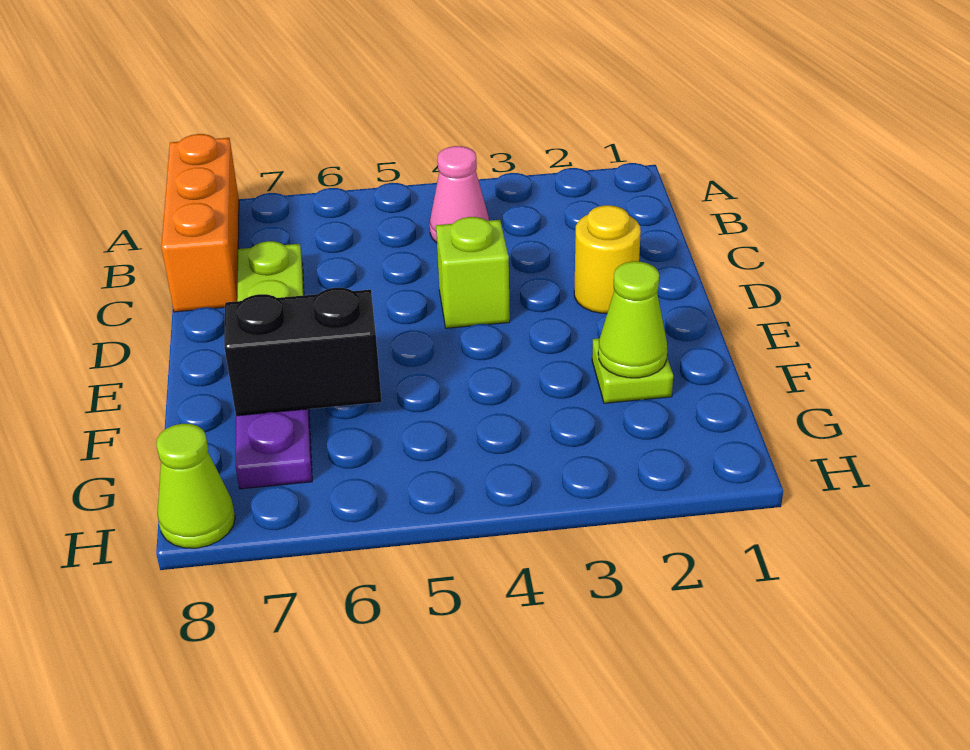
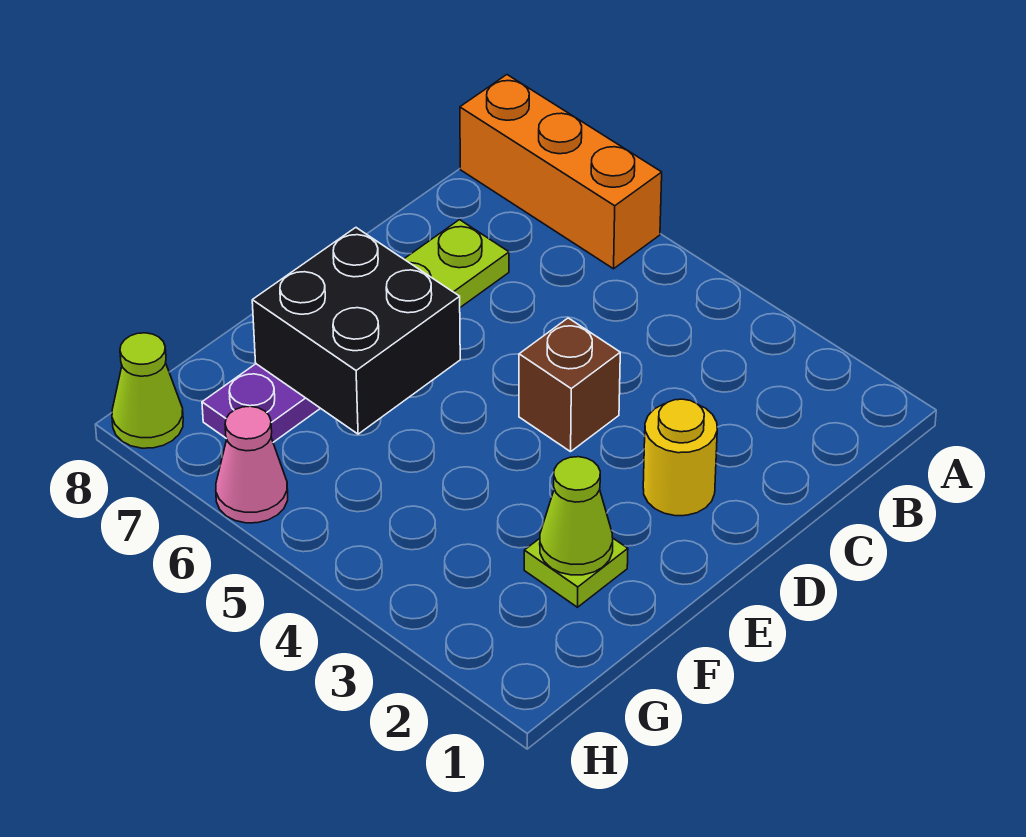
orange 1x3 brick [161,134,239,312] -> orange 1x3 brick turned to [460,75,662,269]
pink 1x1 cone [430,146,489,243] -> pink 1x1 cone moved to [216,406,288,523]
lime 1x1 brick [436,217,510,328] -> brown 1x1 brick [519,318,620,452]
black 1x2 brick [224,288,382,416] -> black 2x2 brick [252,228,460,434]

